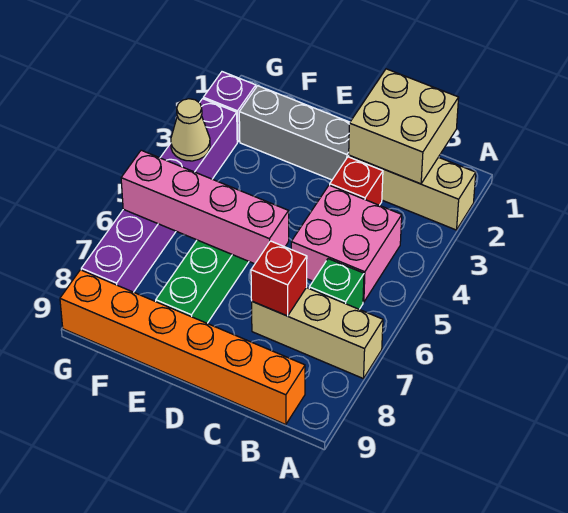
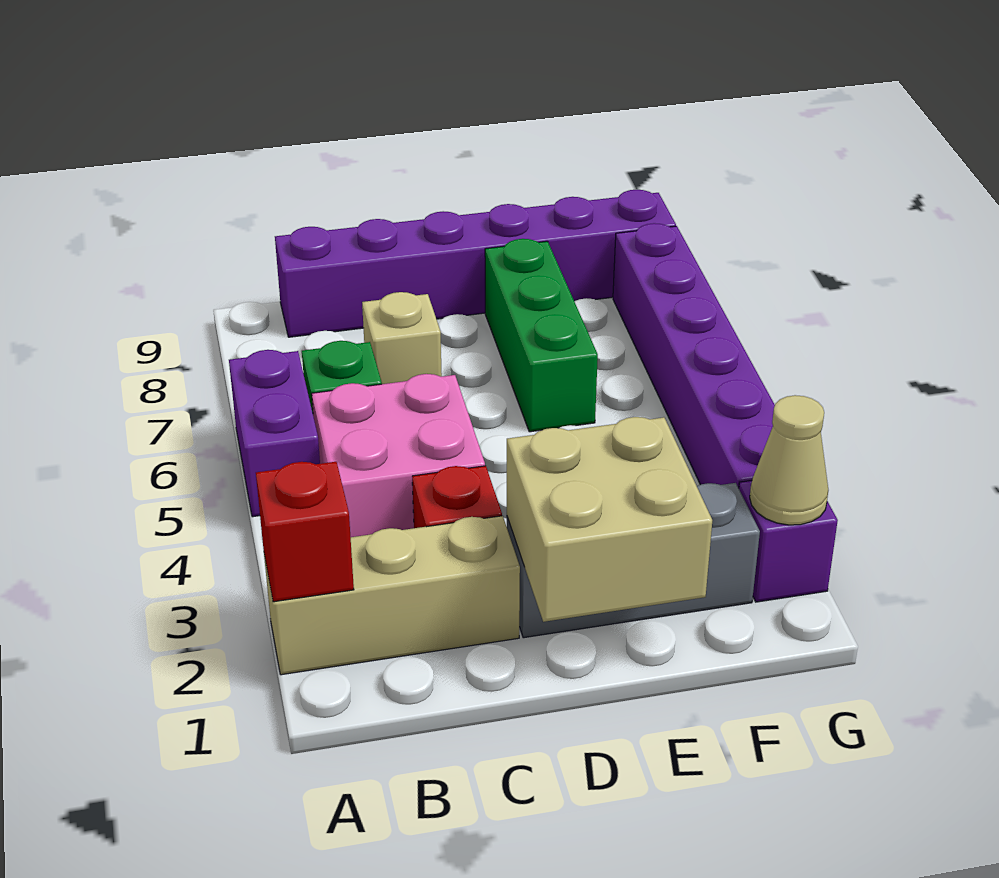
none -> purple 1x2 brick [229,350,320,517]
tan 1x3 brick [252,288,383,379] -> tan 1x1 brick [362,292,442,384]
tan 2x2 brick [349,69,459,184] -> tan 2x2 brick moved to [507,417,712,622]
orange 1x6 brick [60,270,305,425] -> purple 1x6 brick [275,190,676,337]
red 1x1 brick [251,241,307,316] -> red 1x1 brick moved to [256,462,354,602]
pink 1x4 brick [121,150,289,264] -> none
tan 1x1 cone [171,99,210,161] -> tan 1x1 cone moved to [750,395,828,525]

